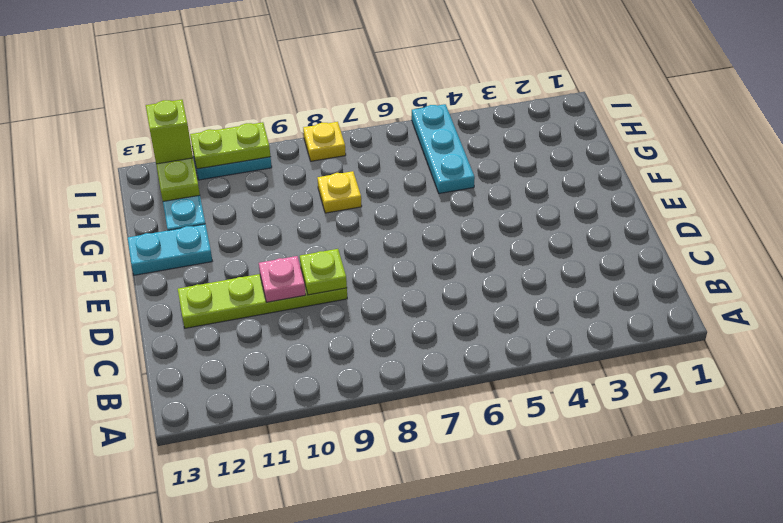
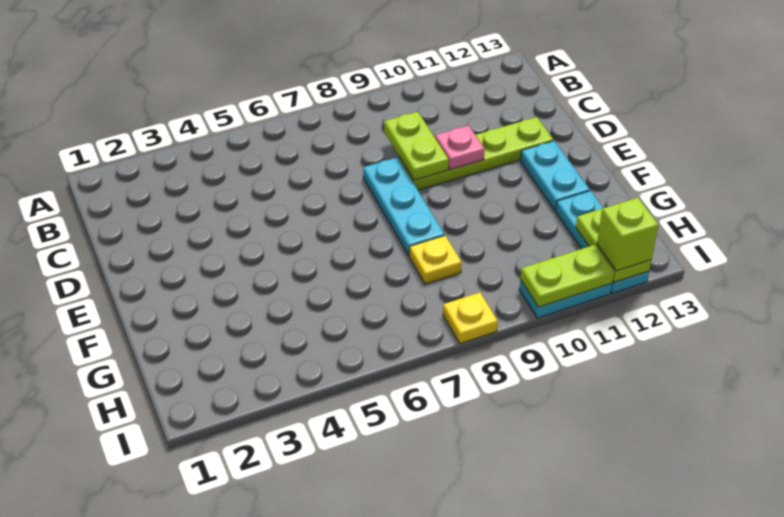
lime 1x1 plate [300,249,347,295] -> lime 1x2 plate [384,112,449,180]
cyan 1x2 plate [128,224,212,275] -> cyan 1x2 plate turned to [520,141,590,211]
cyan 1x3 plate [412,104,475,193] -> cyan 1x3 plate moved to [363,157,445,255]

